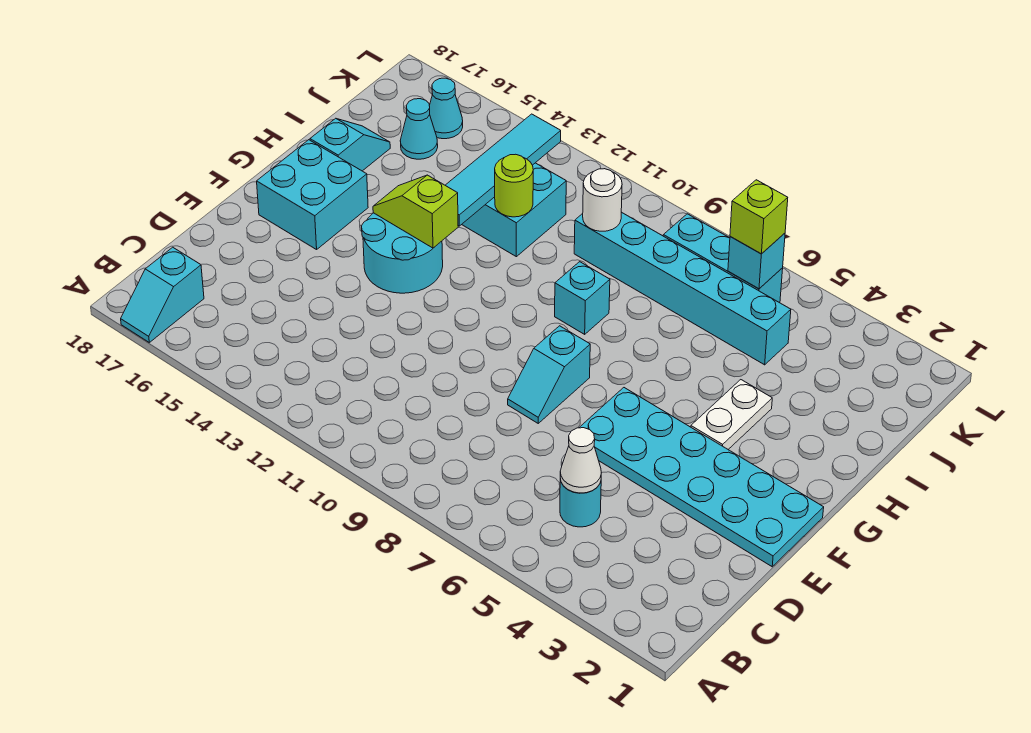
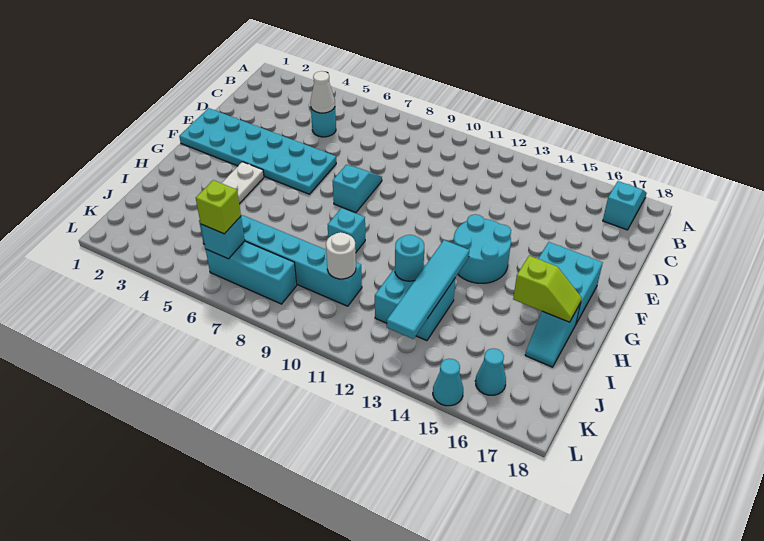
lime 1x2 slope [373,175,458,248] -> lime 1x2 slope moved to [513,256,582,322]
lime 1x1 round brick [495,154,533,217] -> cyan 1x1 round brick [395,235,424,281]
cyan 1x1 cone [400,99,438,159] -> cyan 1x1 cone moved to [433,359,463,406]

